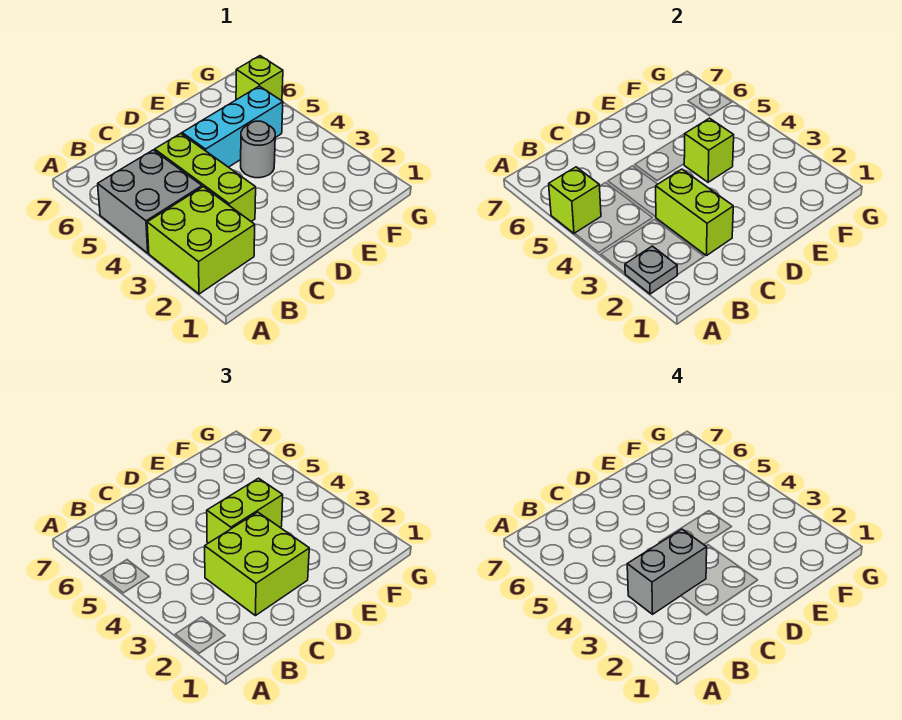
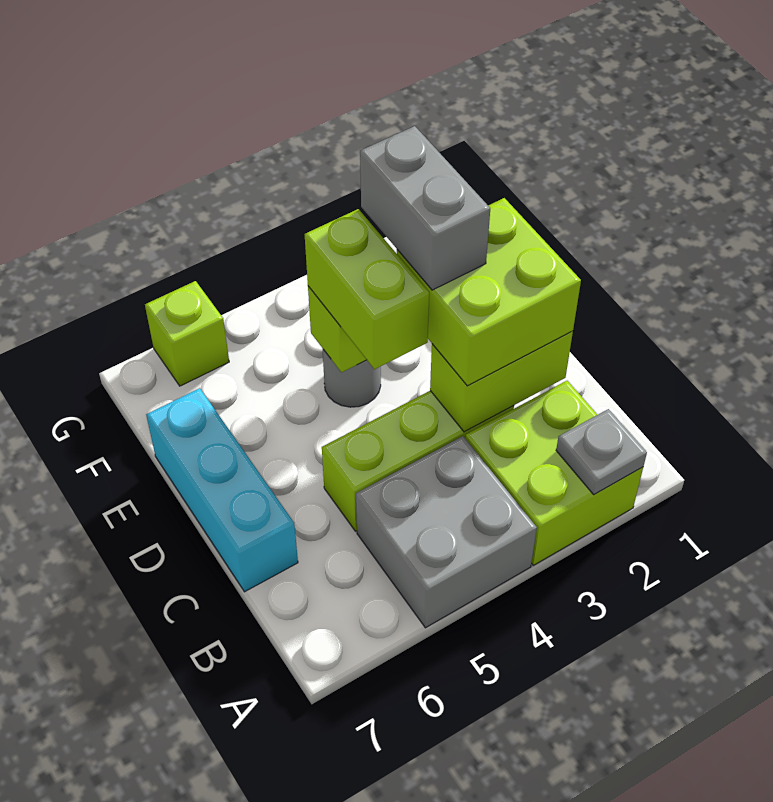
lime 1x1 brick [549,167,601,234] -> none
grey 1x2 brick [627,529,707,614] -> grey 1x2 brick moved to [360,126,490,290]
cyan 1x3 brick [182,86,283,167] -> cyan 1x3 brick moved to [146,388,298,592]

